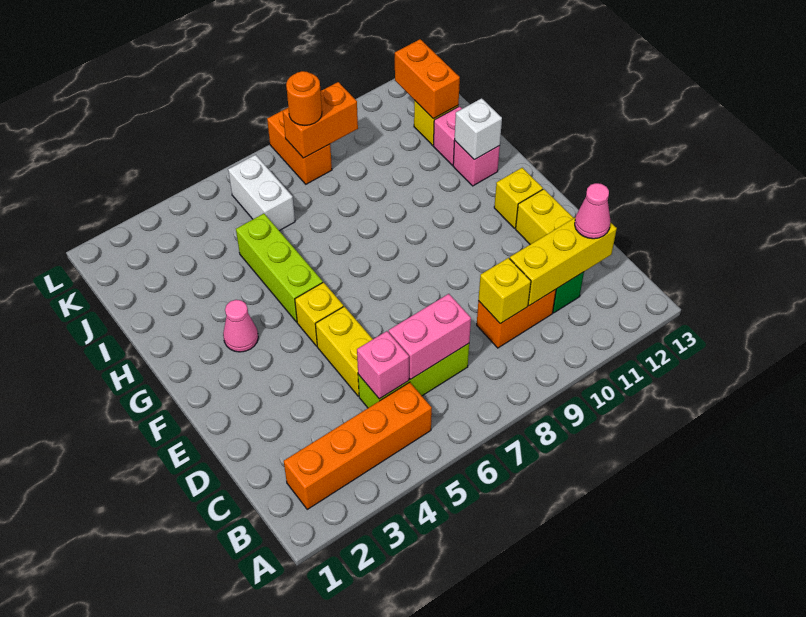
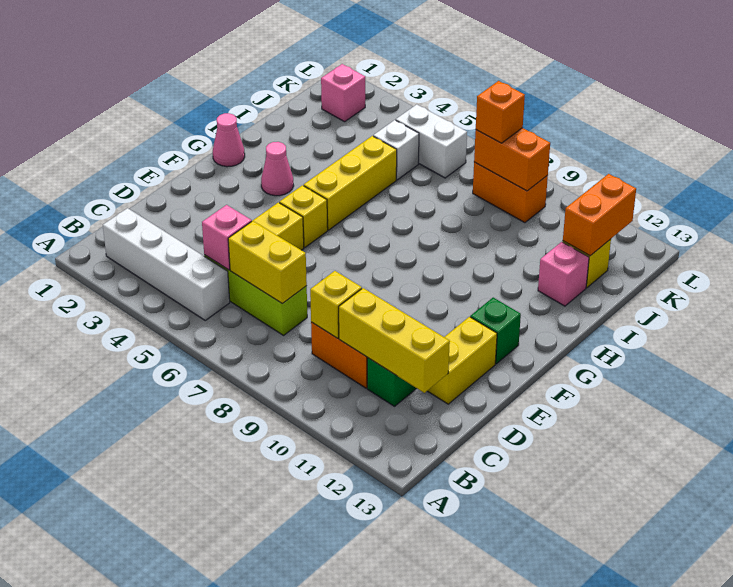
orange 1x4 brick [284,382,432,509] -> white 1x4 brick [103,208,230,320]
pink 1x2 brick [389,294,471,380] -> yellow 1x2 brick [228,221,307,304]
pink 1x1 cone [575,183,610,239] -> pink 1x1 cone moved to [213,113,245,167]
yellow 1x1 brick [494,168,543,228] -> green 1x1 brick [470,298,521,364]
lime 1x3 brick [236,214,323,322] -> yellow 1x3 brick [304,136,397,230]
pink 1x1 brick [453,141,500,186] -> pink 1x1 brick moved to [321,64,365,122]
white 1x1 brick [455,98,502,160] -> white 1x1 brick moved to [373,120,419,180]
white 1x2 brick [228,155,295,231] -> white 1x2 brick turned to [396,104,467,178]
orange 1x2 brick [267,108,332,184] -> orange 1x2 brick turned to [473,162,548,223]
orange 1x1 round brick [286,71,322,125] -> orange 1x1 brick [476,81,525,143]

